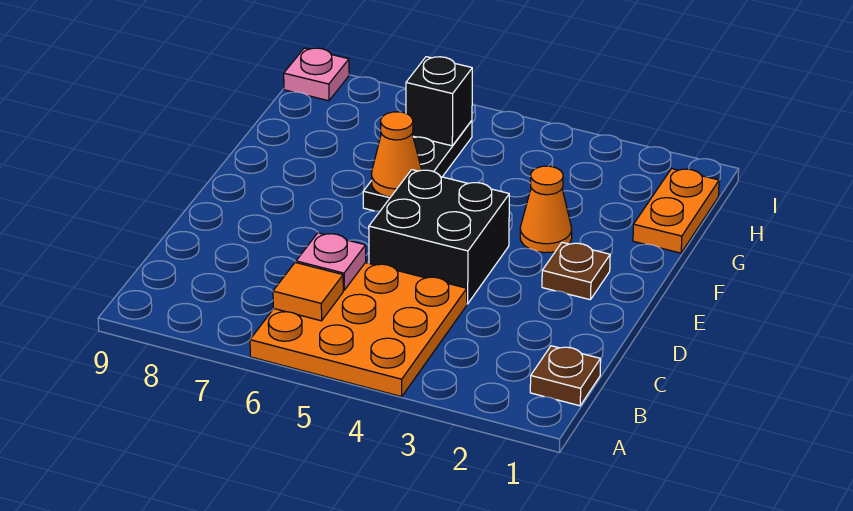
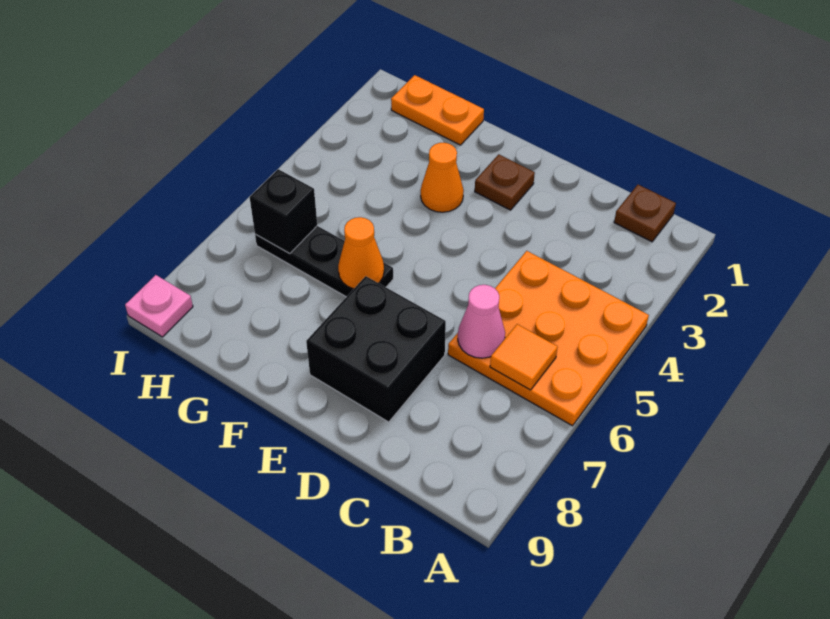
pink 1x1 plate [296,233,366,290] -> pink 1x1 cone [458,285,505,358]
black 2x2 brick [369,170,509,304] -> black 2x2 brick moved to [306,276,446,422]

